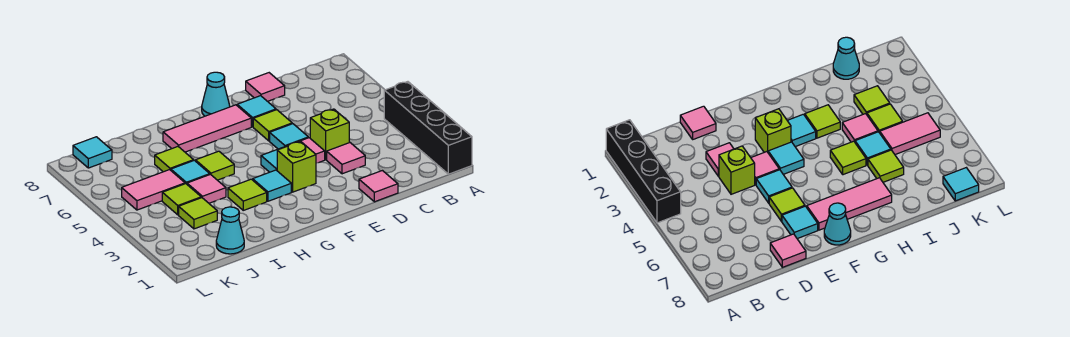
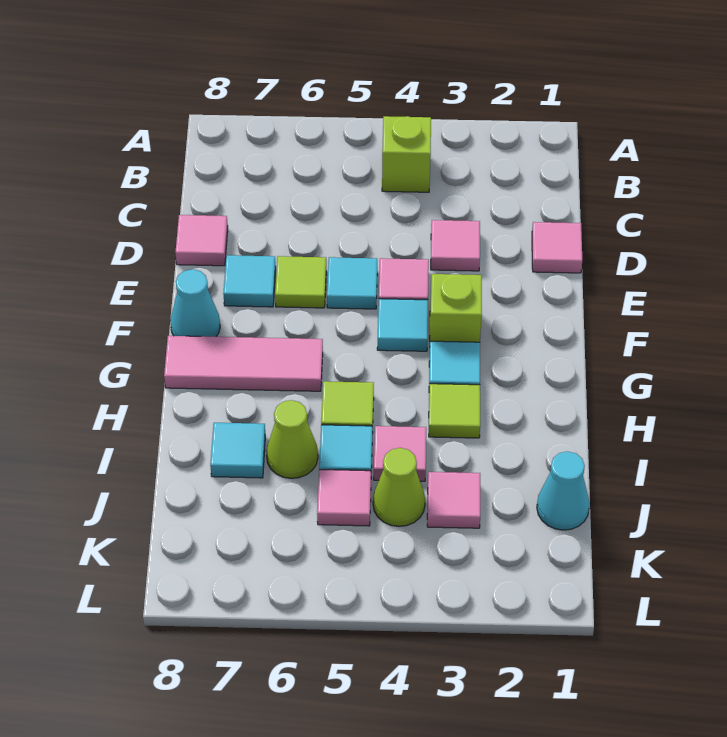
black 1x4 brick [384,82,472,174] -> none
lime 1x1 brick [310,109,349,160] -> lime 1x1 brick moved to [382,116,431,192]
pink 1x3 tile [163,105,251,152] -> pink 1x3 tile turned to [164,336,323,391]
lime 1x1 tile [155,147,194,172] -> lime 1x1 cone [266,400,318,478]
lime 1x1 tile [179,198,217,229] -> pink 1x1 tile [427,472,480,528]
lime 1x1 tile [162,184,201,215] -> lime 1x1 cone [373,448,425,526]
pink 1x2 tile [122,170,185,210] -> pink 1x1 tile [317,470,371,526]
cyan 1x1 tile [73,137,112,168] -> cyan 1x1 tile moved to [210,423,265,478]

